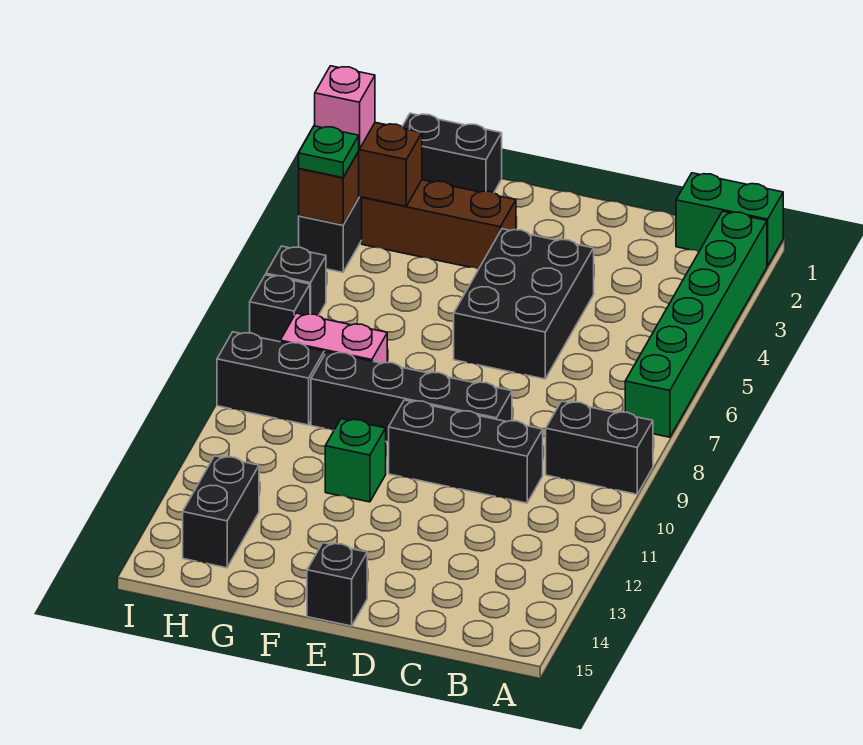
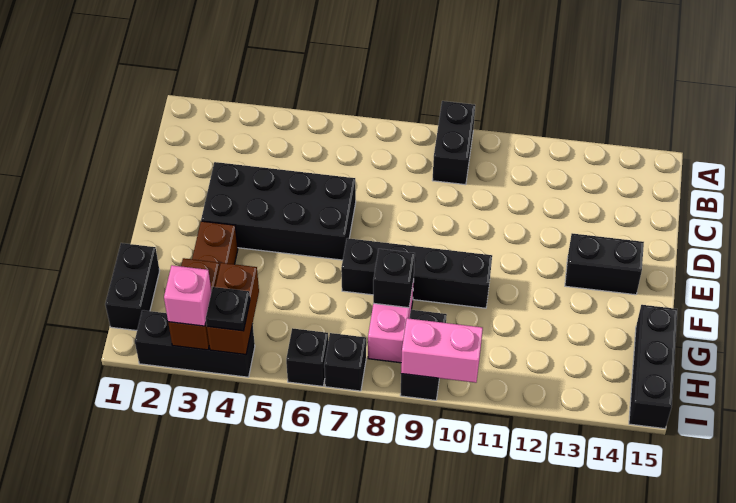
green 1x2 brick [676,173,783,266] -> none
green 1x6 brick [625,211,767,437] -> none
black 1x3 brick [389,400,543,503] -> black 1x3 brick moved to [629,305,677,429]
black 2x3 brick [454,229,594,379] -> black 2x4 brick [201,162,356,260]
black 1x4 brick [311,352,512,442] -> black 1x4 brick turned to [341,238,492,308]
black 1x1 brick [307,543,367,626] -> black 1x1 brick moved to [373,249,415,308]
green 1x1 brick [325,419,386,502] -> none
black 1x2 brick [183,456,259,568] -> black 1x2 brick moved to [565,233,644,295]
brown 1x1 brick [299,151,359,225] -> brown 1x2 brick [207,263,259,355]
green 1x1 plate [299,126,359,178] -> black 1x1 plate [206,287,250,331]
none -> pink 1x2 brick [401,318,483,383]

